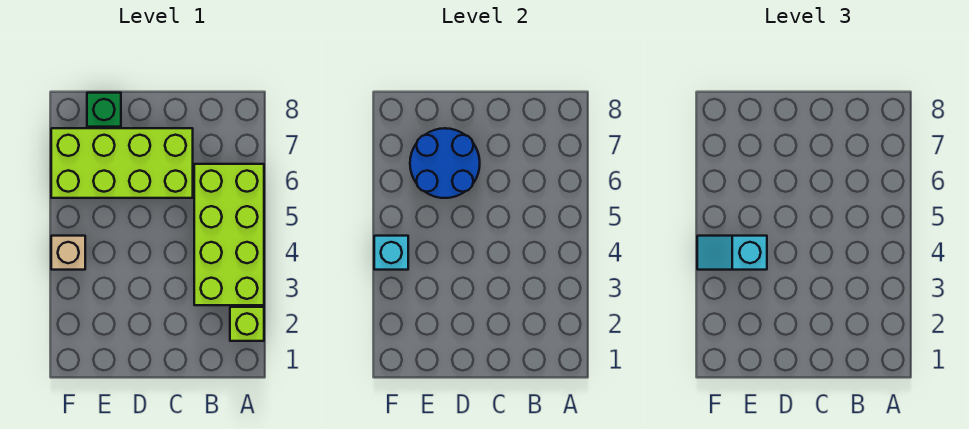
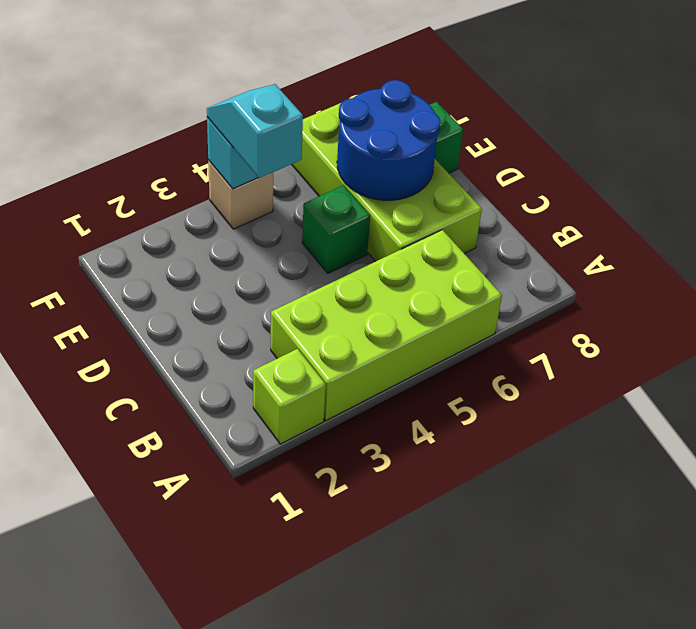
none -> green 1x1 brick [302,185,370,273]

